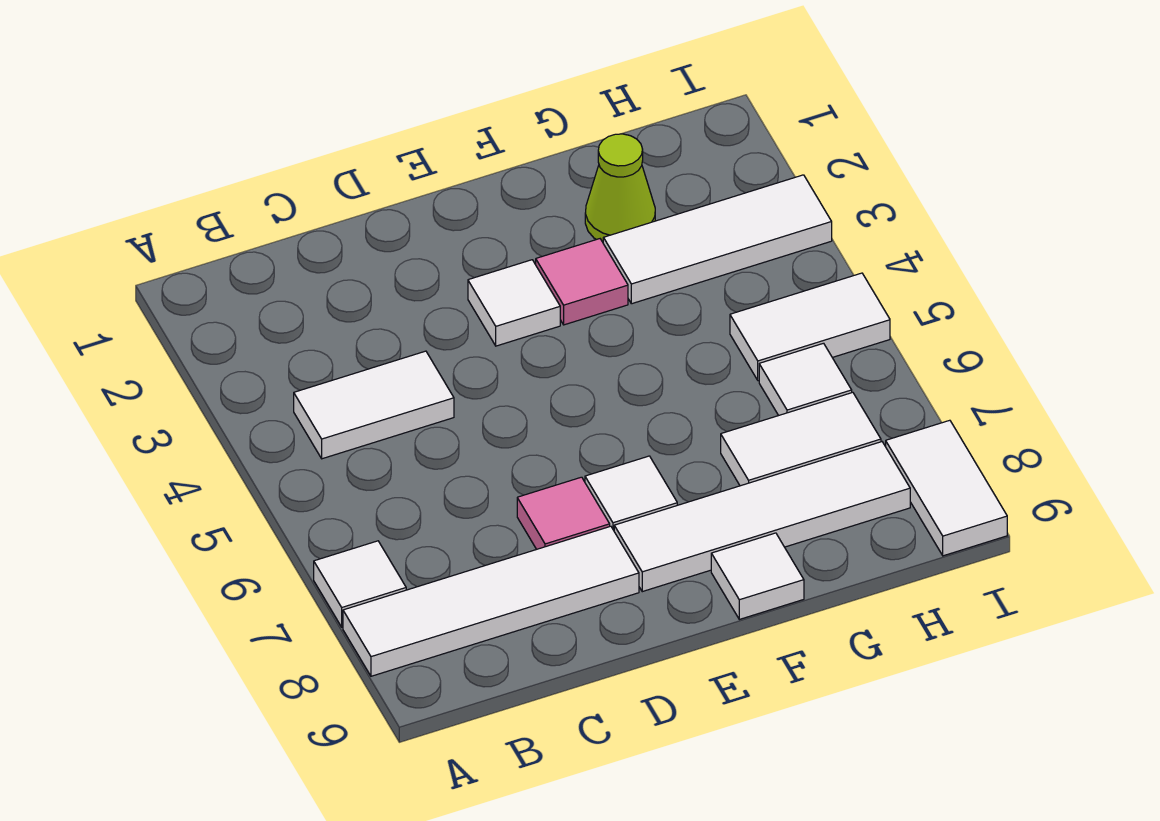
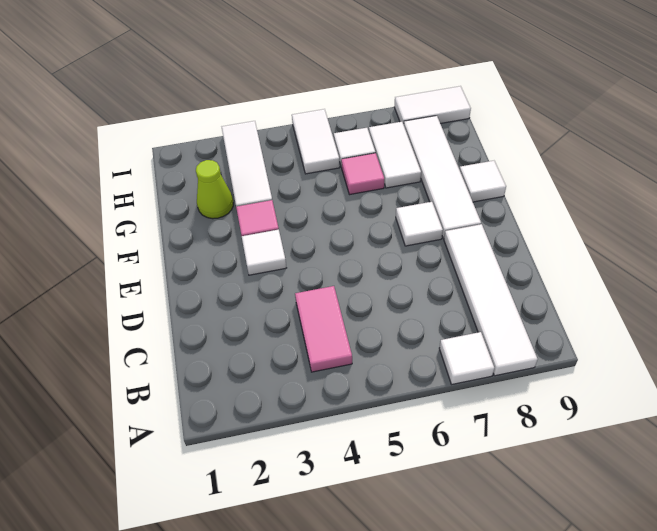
white 1x2 tile [294,351,454,459] -> pink 1x2 tile [295,286,352,372]
pink 1x1 tile [517,477,610,549] -> pink 1x1 tile moved to [341,153,384,195]

